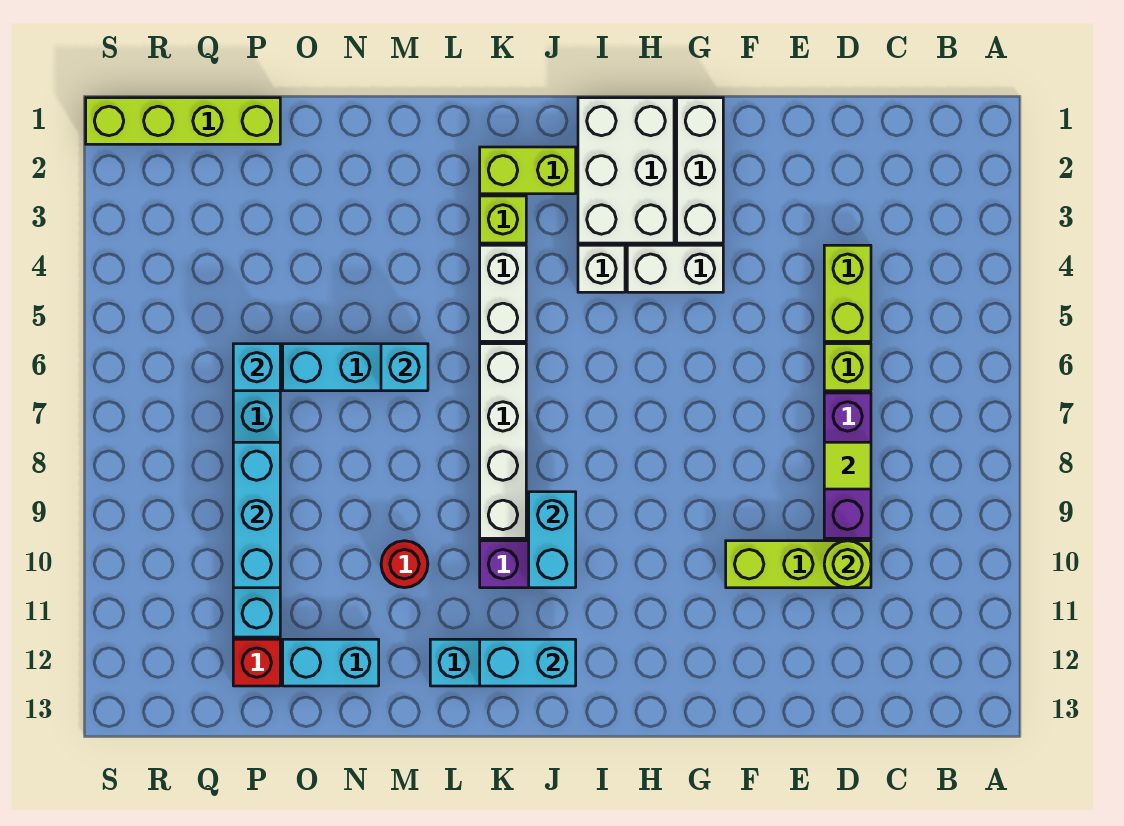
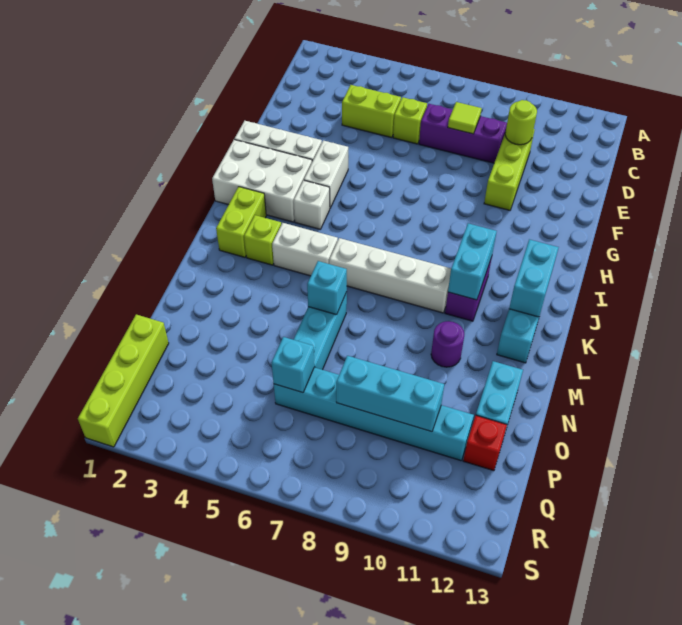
cyan 1x2 brick [529,492,576,588] -> cyan 1x2 brick turned to [448,223,497,300]
red 1x1 round brick [381,541,428,588] -> purple 1x1 round brick [431,321,464,367]

